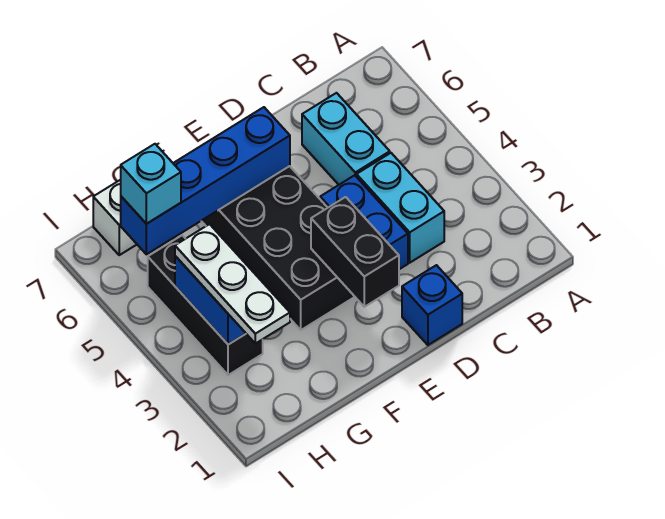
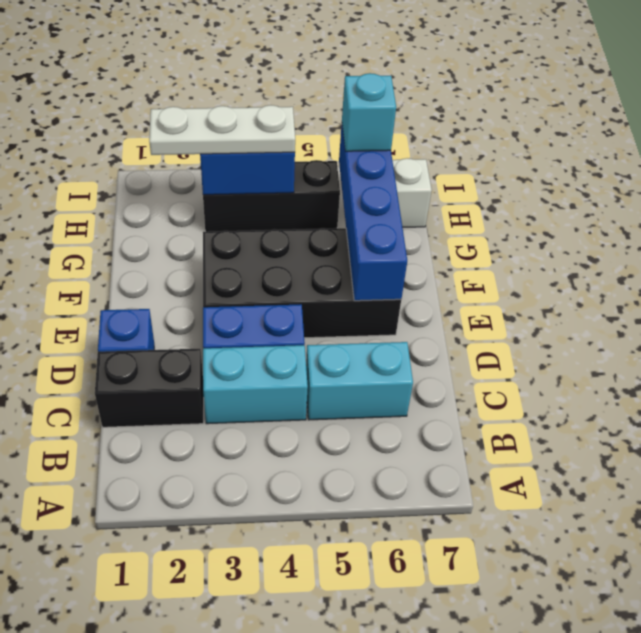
black 1x2 brick [311,197,399,307] -> black 1x2 brick moved to [95,349,204,427]

